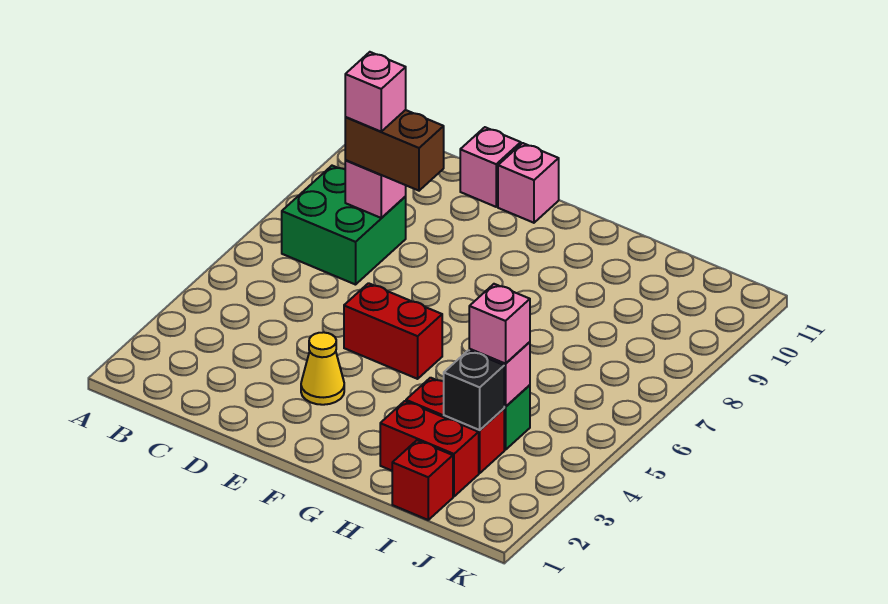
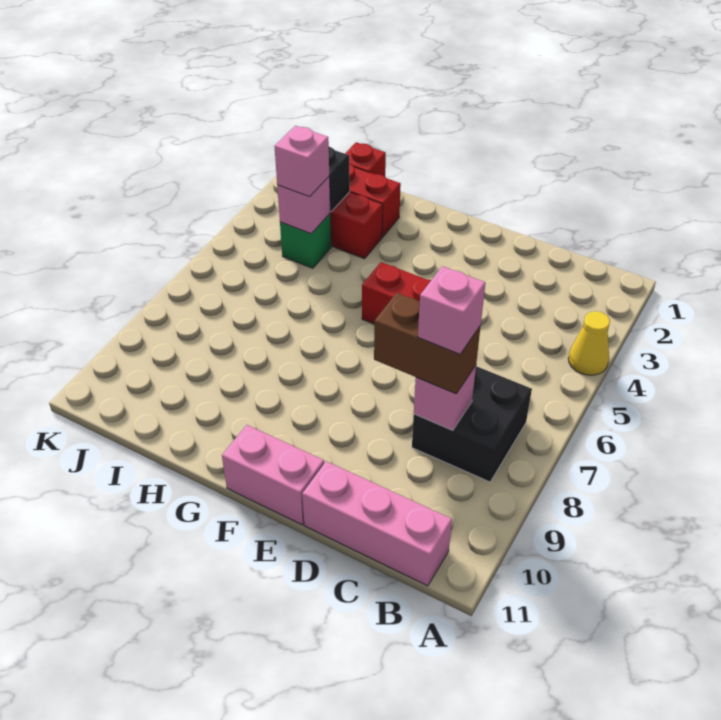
green 2x2 brick [282,166,406,285] -> black 2x2 brick [412,366,532,482]
pink 1x1 brick [460,127,521,207] -> pink 1x3 brick [302,461,452,586]
yellow 1x1 cone [301,332,344,405] -> yellow 1x1 cone moved to [568,311,610,375]
pink 1x1 brick [498,143,559,223] -> pink 1x2 brick [222,425,324,525]

